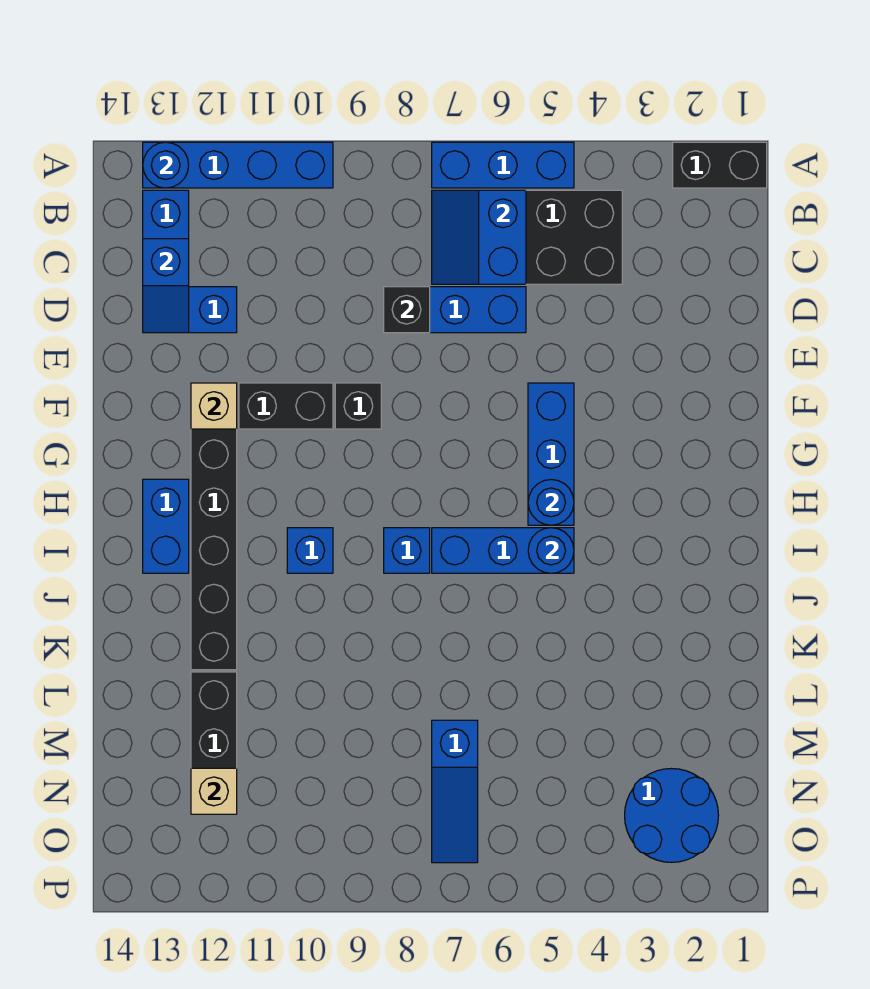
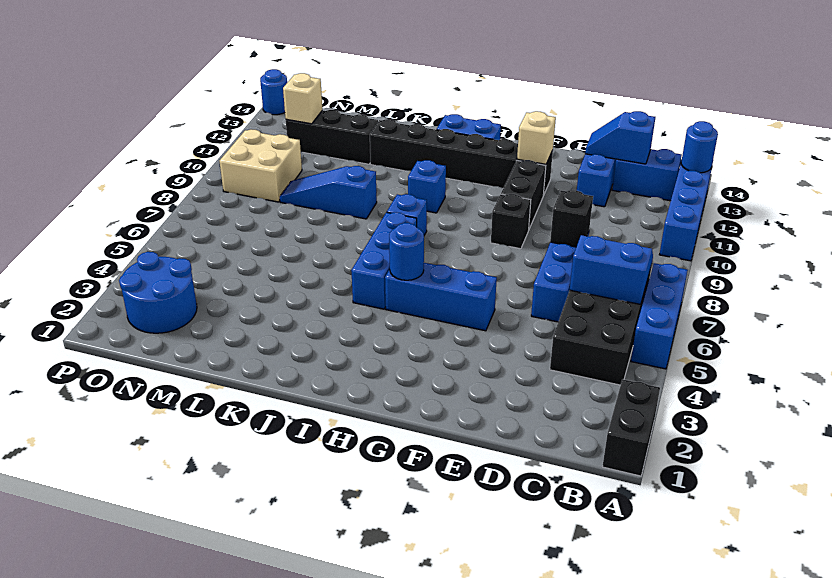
blue 1x1 round brick [528,528,574,573] -> blue 1x1 round brick moved to [260,69,287,115]
blue 1x3 slope [432,720,478,863] -> blue 1x3 slope moved to [280,166,377,219]
none -> tan 2x2 brick [220,129,302,202]

